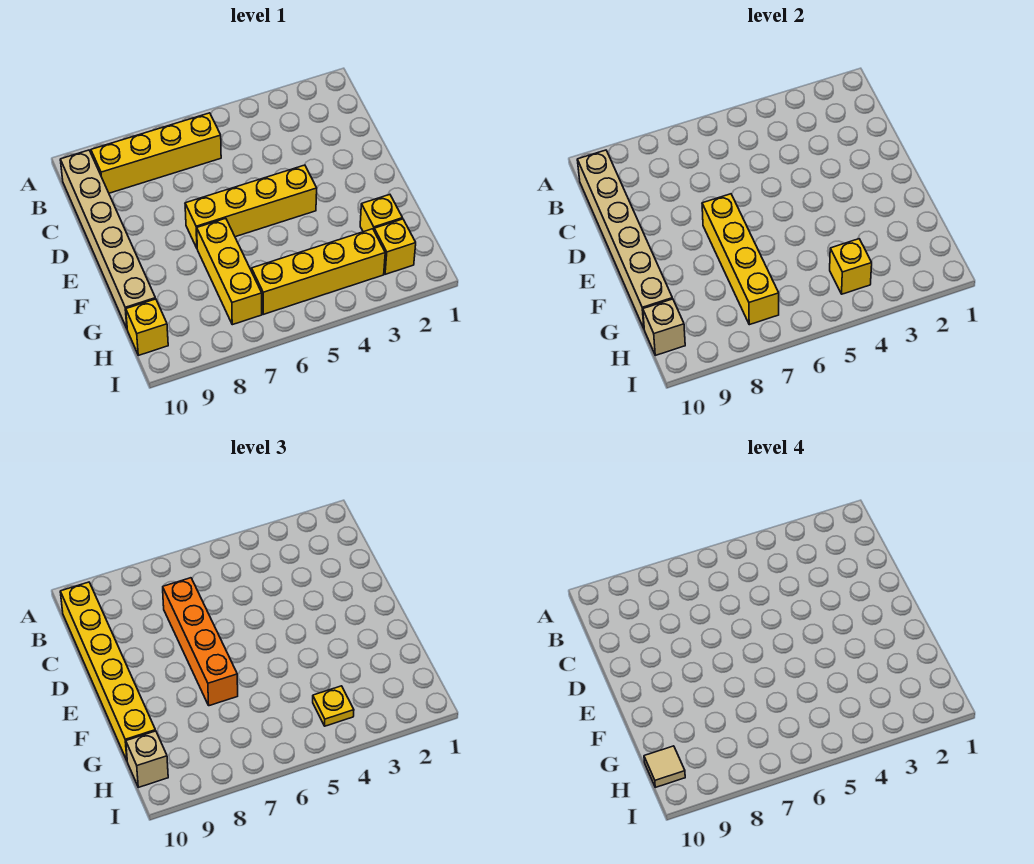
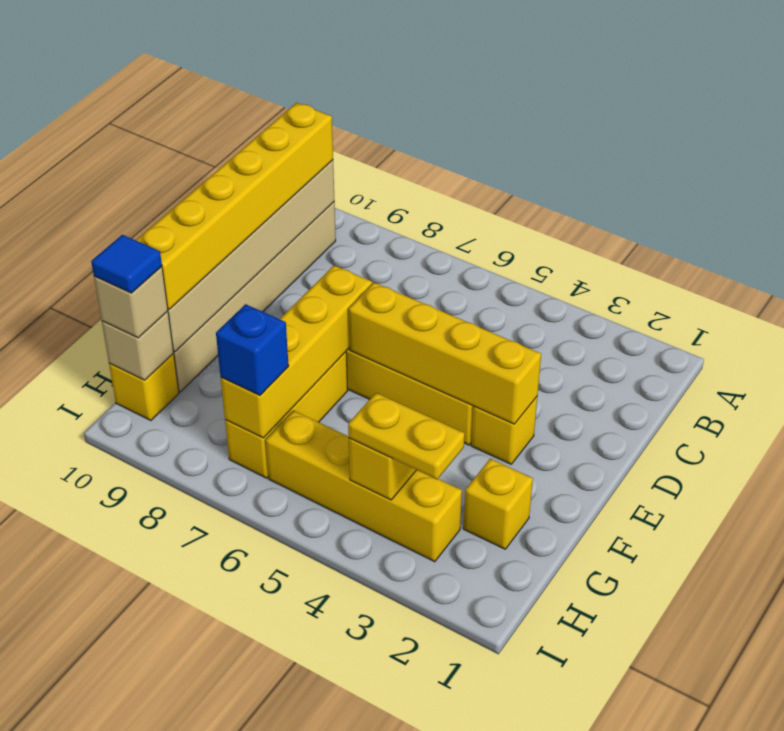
yellow 1x4 brick [91,113,221,193] -> yellow 1x4 brick moved to [349,283,541,424]
orange 1x4 brick [163,578,238,706] -> none
yellow 1x1 brick [374,219,416,274] -> yellow 1x1 brick moved to [471,397,537,464]
yellow 1x1 plate [313,686,354,726] -> yellow 1x2 plate [348,393,465,479]
none -> blue 1x1 brick [216,304,289,396]
tan 1x1 tile [644,746,685,787] -> blue 1x1 tile [91,235,162,293]

